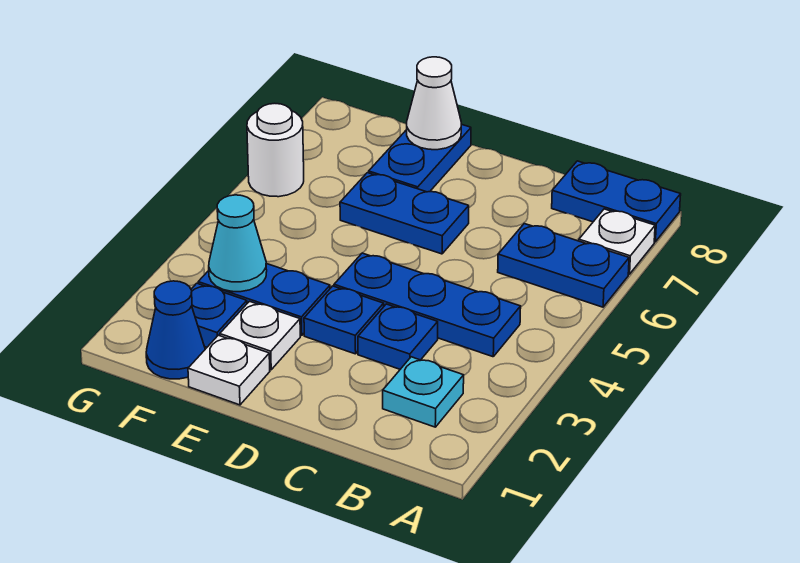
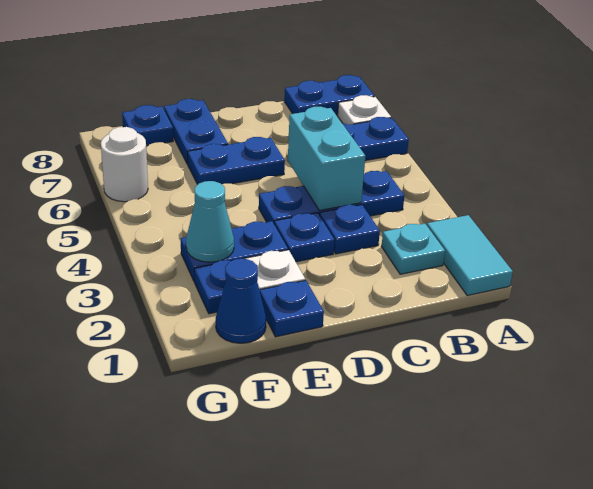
none -> cyan 1x2 tile [427,215,513,296]
none -> cyan 1x2 brick [288,107,365,210]
white 1x1 plate [188,335,270,405] -> blue 1x1 plate [260,280,324,337]
white 1x1 cone [407,57,461,150] -> none
none -> blue 1x1 plate [122,105,173,146]

